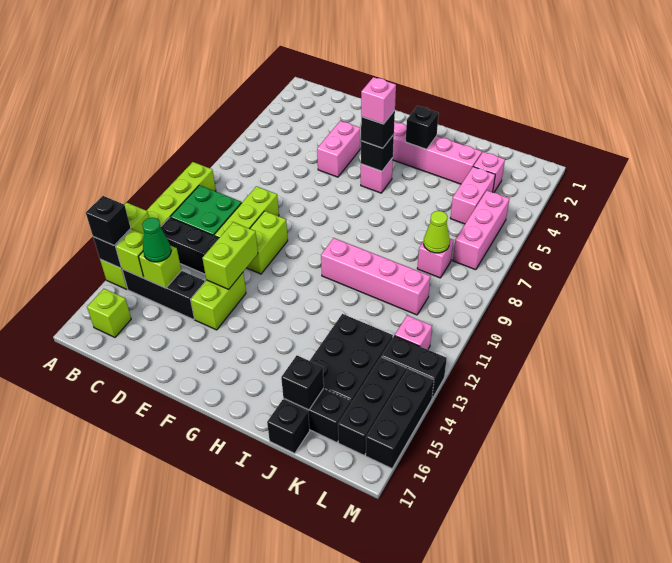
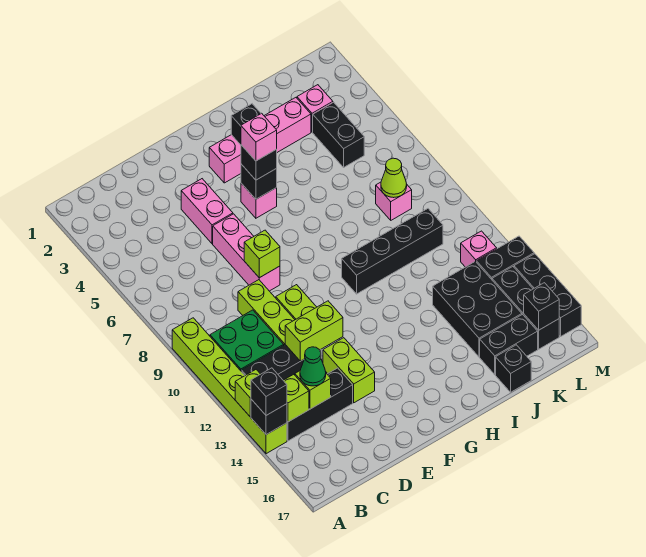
lime 1x1 brick [87,289,131,337] -> lime 1x1 brick moved to [244,230,280,278]
lime 1x2 brick [202,222,258,289] -> lime 1x2 brick turned to [285,301,343,361]
pink 1x4 brick [321,238,430,315] -> black 1x4 brick [342,209,443,294]
black 1x1 brick [281,356,324,410] -> black 1x1 brick moved to [524,283,559,330]
pink 1x2 brick [450,167,495,224] -> black 1x2 brick [313,102,364,167]
pink 1x3 brick [453,191,509,270] -> pink 1x3 brick moved to [213,214,280,291]

